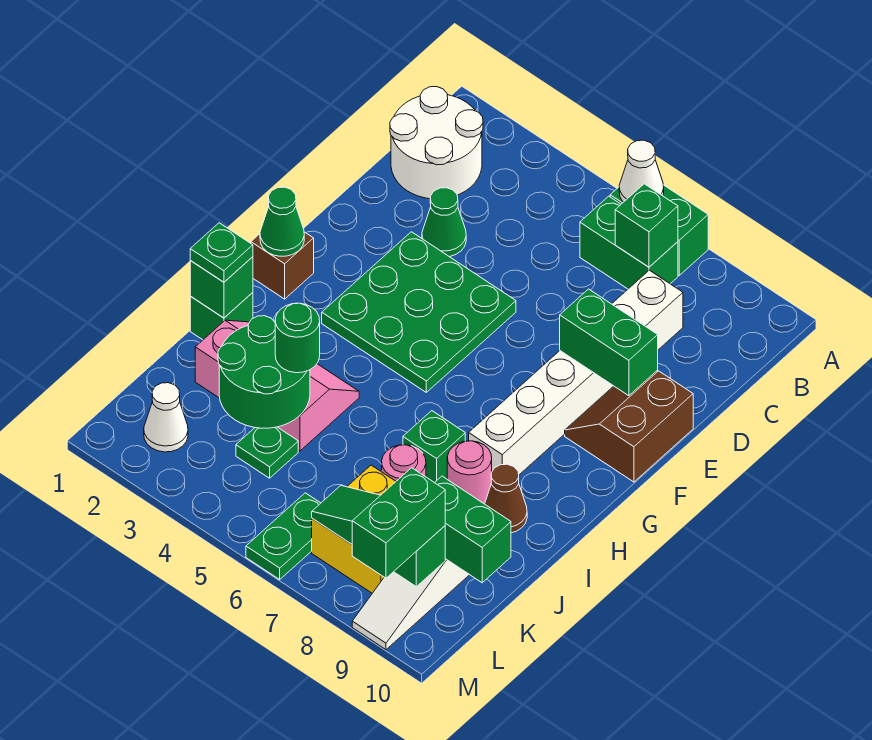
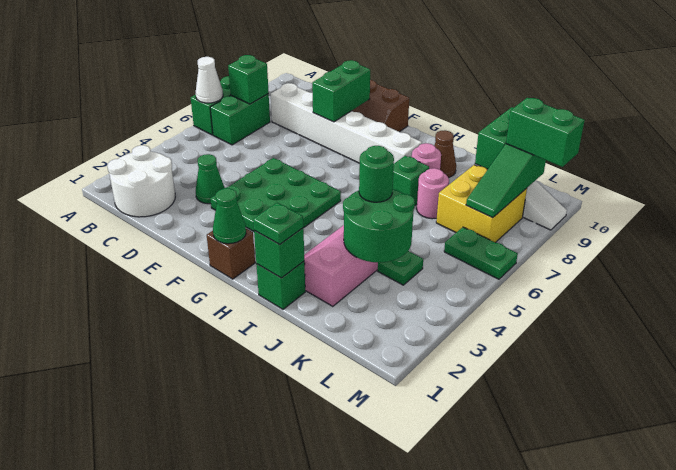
white 1x1 cone [144,383,188,452] -> none

